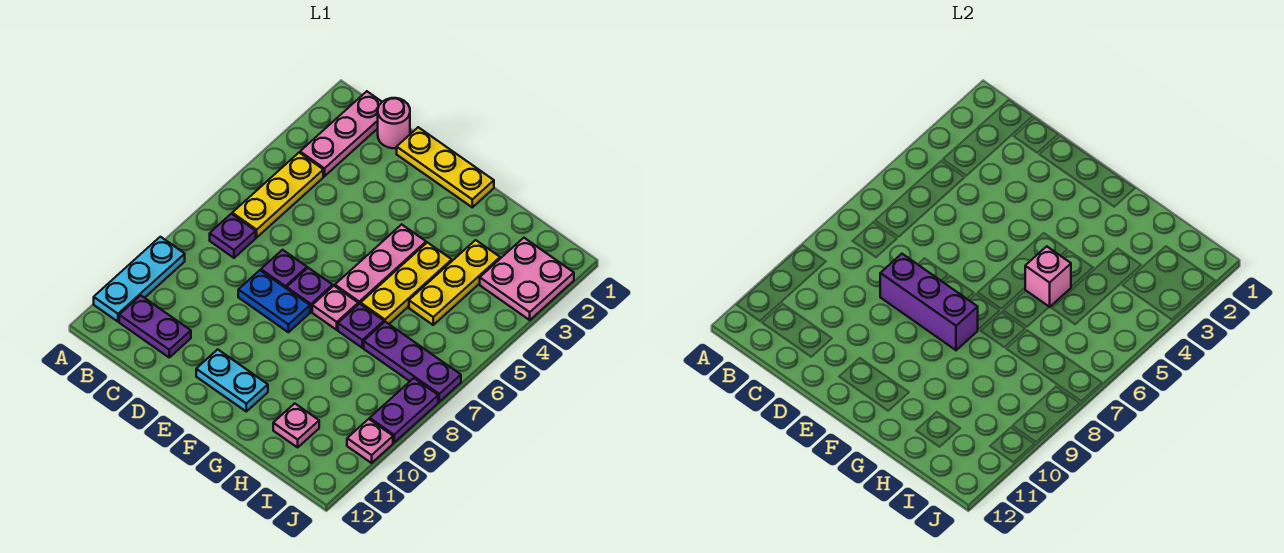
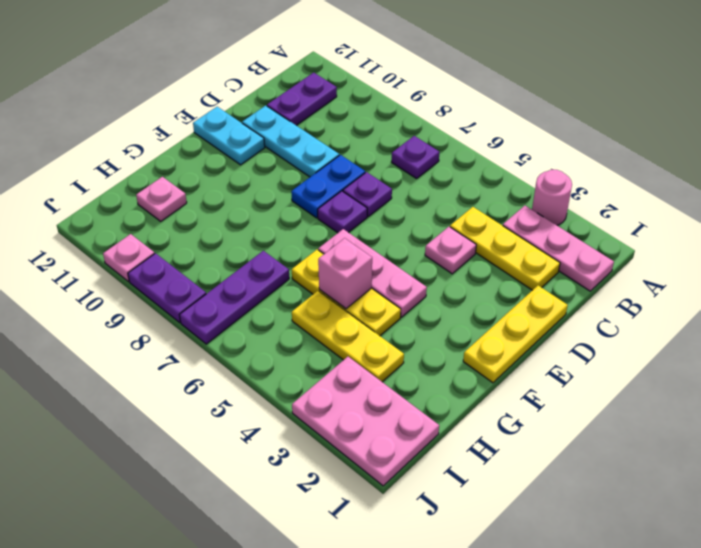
cyan 1x3 plate [94,237,185,322] -> cyan 1x3 plate moved to [242,106,339,177]
yellow 1x3 plate [232,153,323,237] -> yellow 1x3 plate moved to [450,207,560,290]
pink 1x1 round brick [378,98,410,148] -> pink 1x1 round brick moved to [532,170,572,225]
purple 1x3 brick [880,254,978,350] -> none
cyan 1x2 plate [196,349,268,411] -> cyan 1x2 plate turned to [193,107,265,165]
pink 1x1 plate [312,286,358,330] -> pink 1x1 plate moved to [425,227,476,274]
purple 1x1 plate [338,304,384,348] -> none
pink 2x2 plate [480,238,574,320] -> pink 2x3 plate [292,357,439,486]

